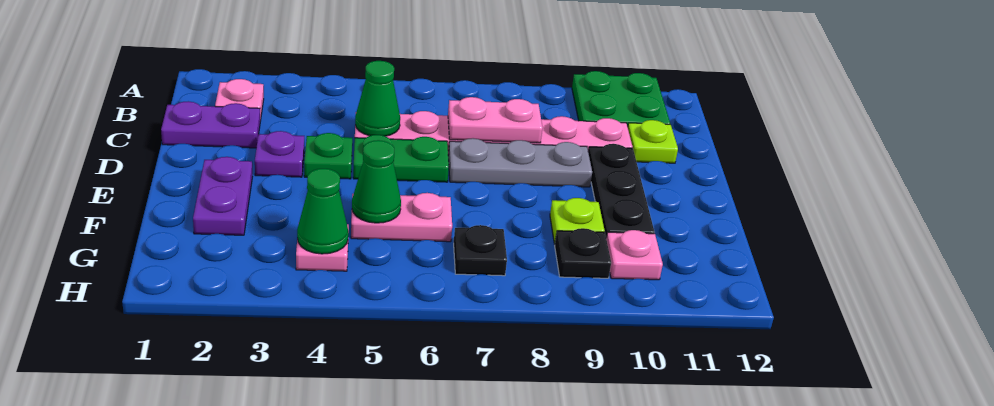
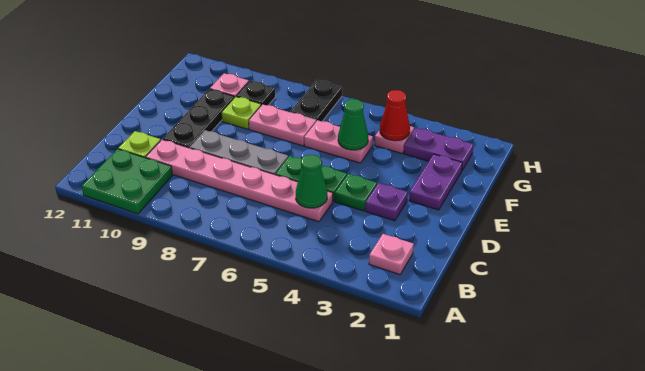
purple 1x2 plate [161,101,260,148] -> purple 1x2 plate moved to [404,128,473,170]
pink 1x2 plate [448,97,542,143] -> pink 1x2 plate moved to [249,104,316,146]
green 1x1 cone [297,169,348,254] -> red 1x1 cone [380,90,410,141]
black 1x1 plate [454,225,507,276] -> black 1x2 plate [290,80,342,121]

